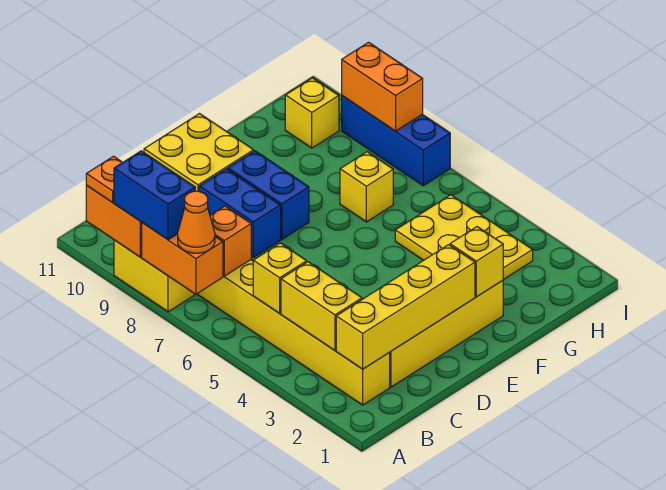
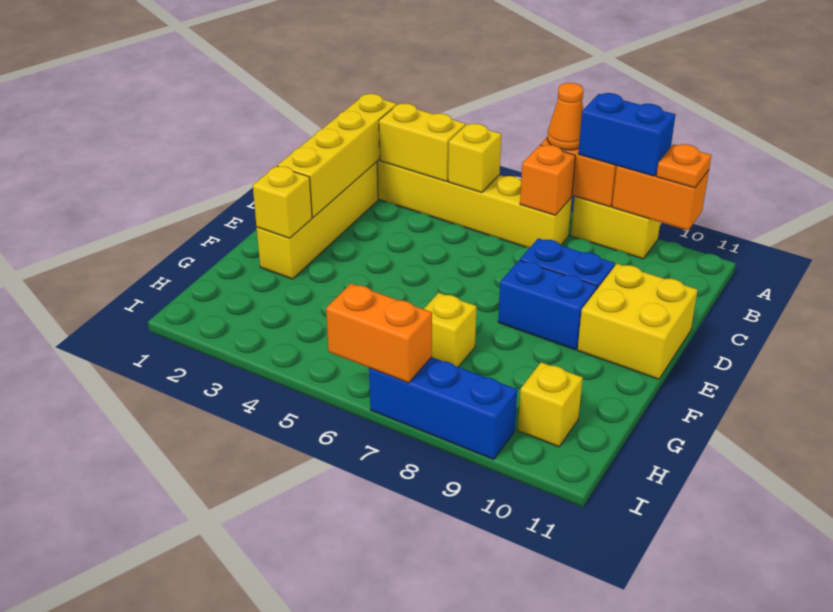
yellow 2x3 plate [395,195,533,280] -> none
orange 1x2 brick [342,42,423,131] -> orange 1x2 brick moved to [326,283,432,383]

